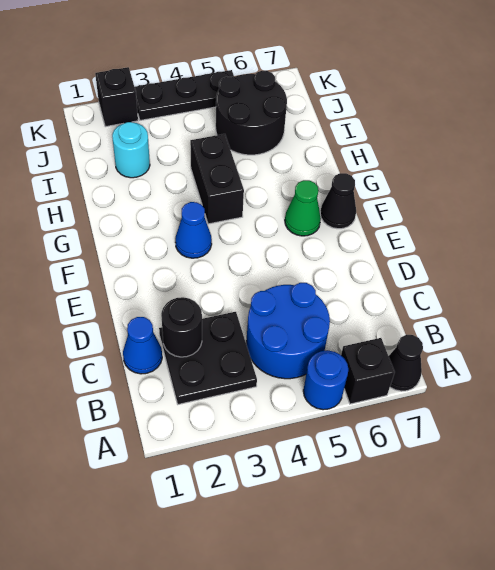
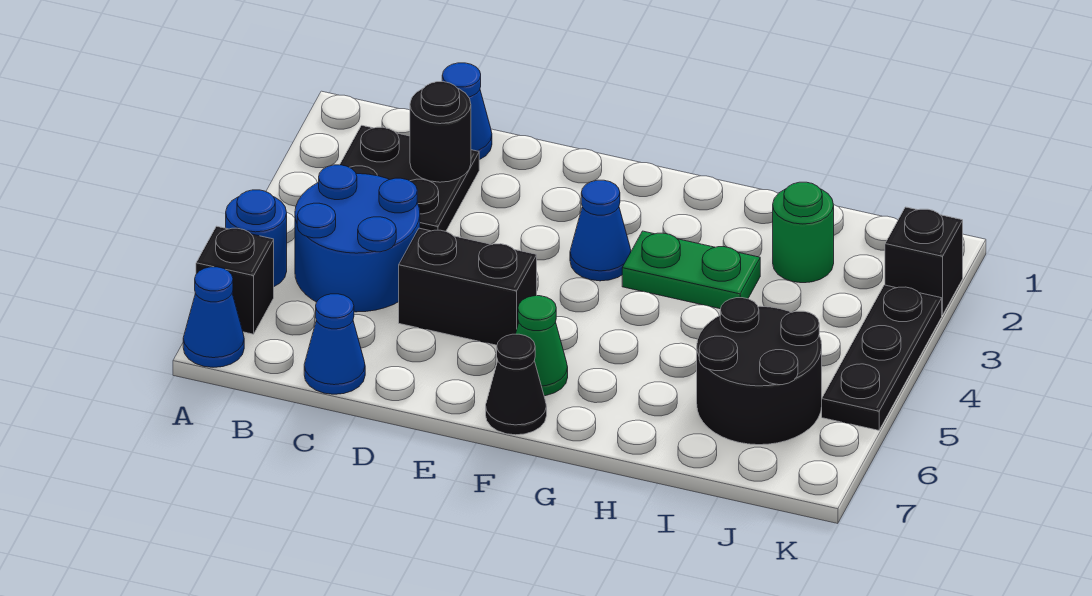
black 1x1 cone [389,335,423,391] -> blue 1x1 cone [183,267,244,367]
none -> blue 1x1 cone [304,294,365,394]
none -> green 1x2 plate [622,231,760,309]
black 1x2 brick [190,134,244,224] -> black 1x2 brick moved to [399,228,537,345]
cyan 1x1 round brick [112,122,150,178] -> green 1x1 round brick [773,182,834,283]

